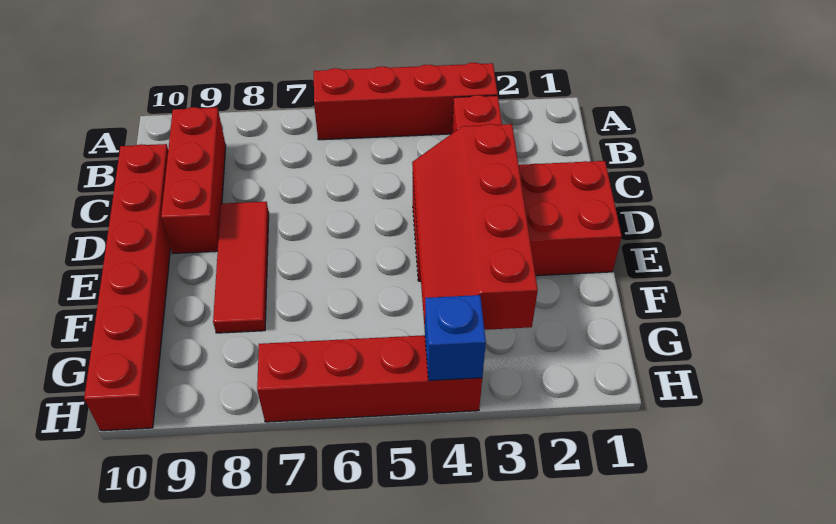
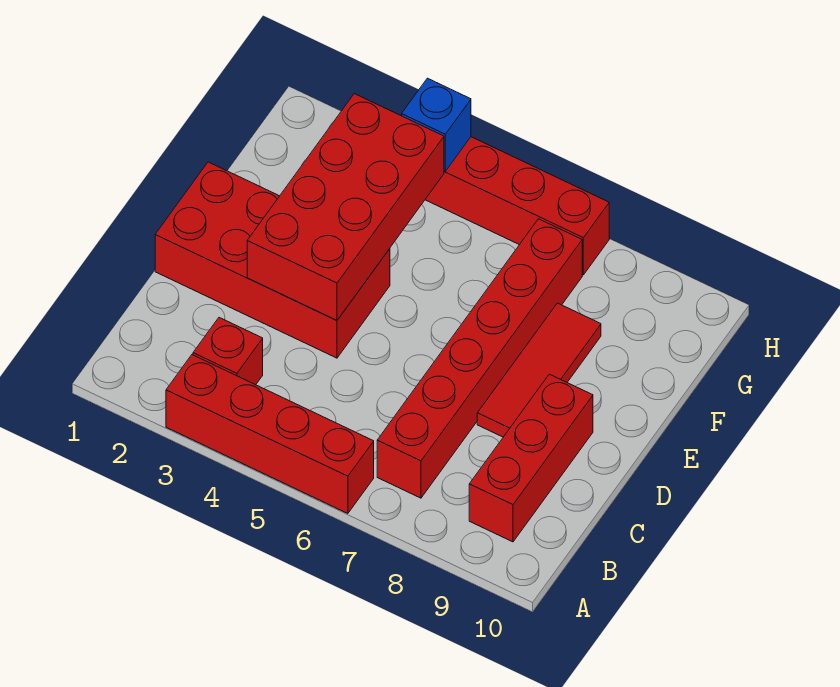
red 1x6 brick [84,144,171,431] -> red 1x6 brick moved to [377,219,582,498]
red 2x4 slope [412,124,538,330] -> red 2x4 brick [247,94,444,320]

